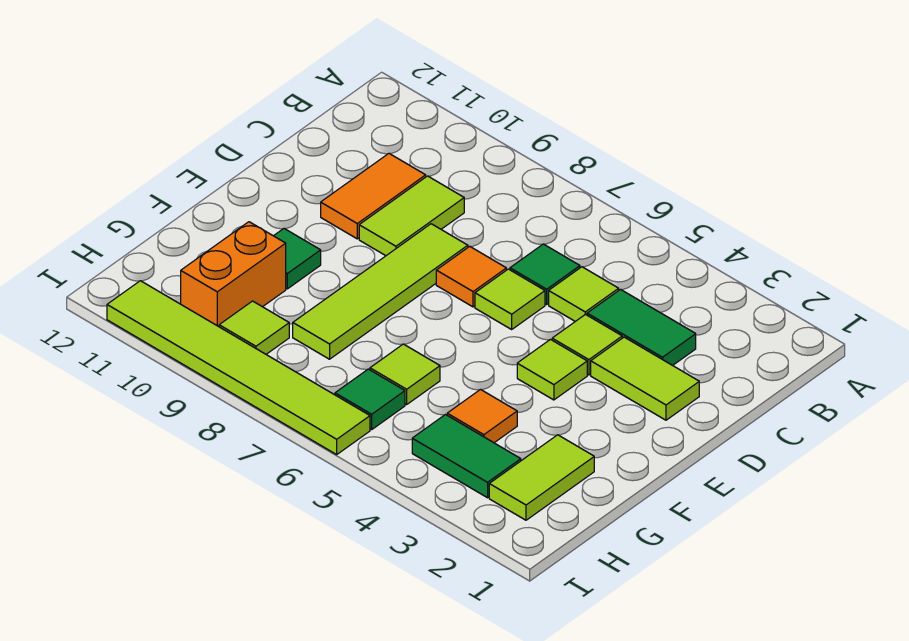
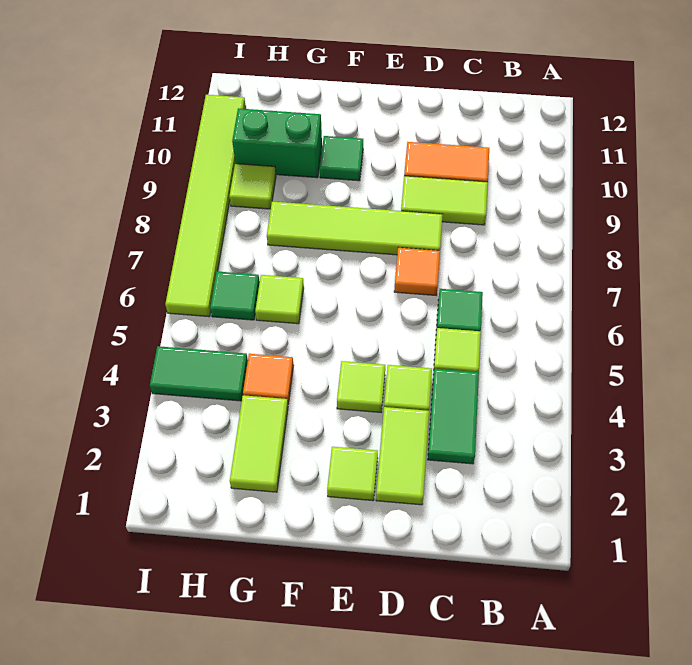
lime 1x1 tile [475,269,545,329] -> lime 1x1 tile moved to [327,447,378,501]
lime 1x2 tile [489,435,594,520] -> lime 1x2 tile turned to [230,395,288,492]
orange 1x2 brick [181,222,286,327] -> green 1x2 brick [232,108,322,178]
green 1x2 tile [412,415,521,498] -> green 1x2 tile turned to [150,346,248,401]

